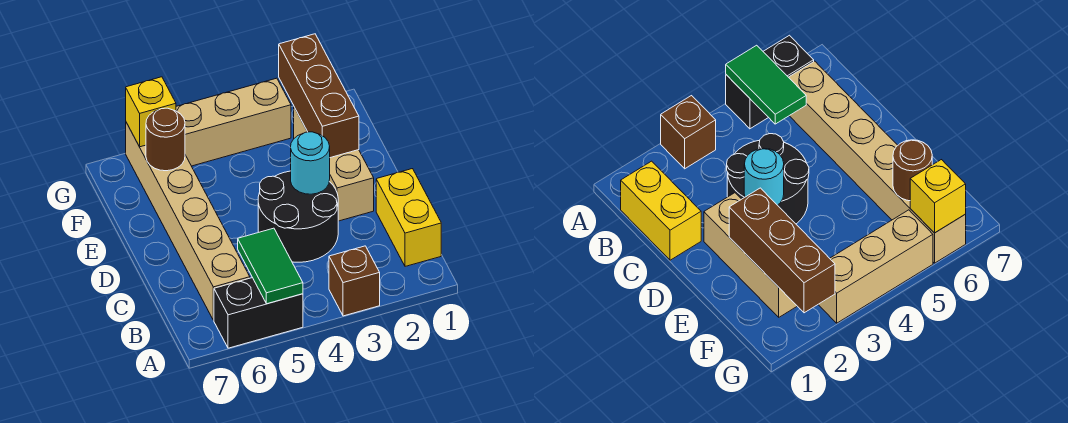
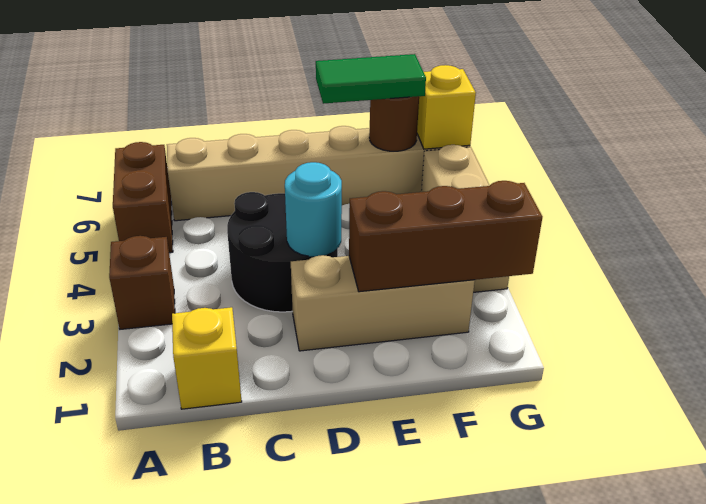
black 1x2 brick [214,278,303,348] -> brown 1x2 brick [113,142,173,253]
green 1x2 tile [238,228,303,304] -> green 1x2 tile moved to [316,54,426,104]
yellow 1x2 brick [376,169,441,266] -> yellow 1x1 brick [172,307,242,409]

